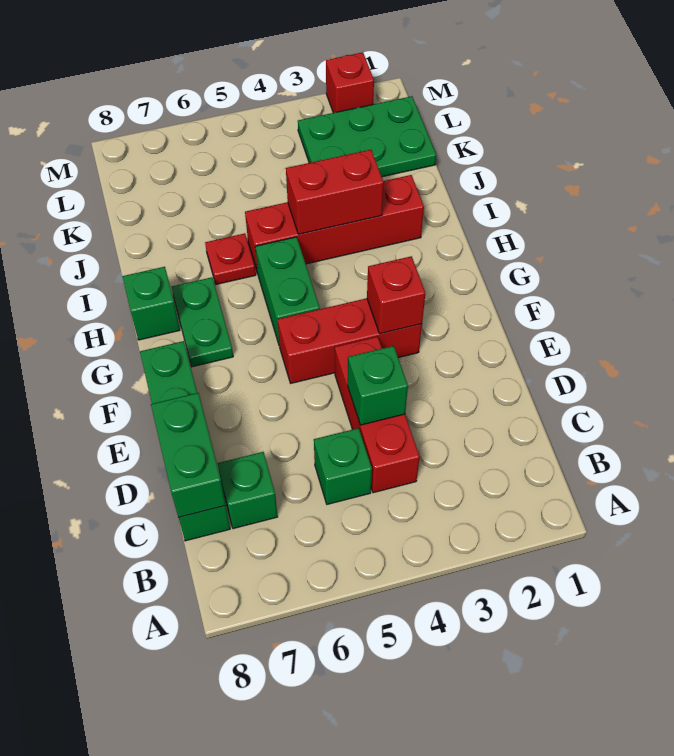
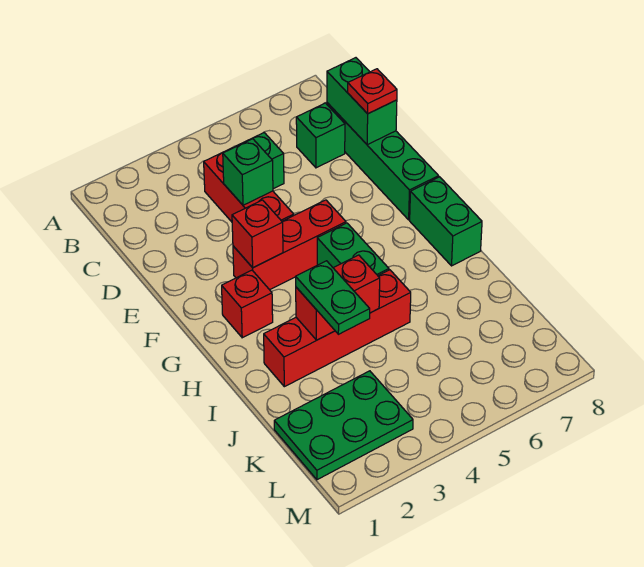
green 1x2 plate [172,277,233,367] -> green 1x2 plate moved to [296,261,370,334]
green 1x1 brick [122,267,180,340] -> green 1x2 brick [410,177,482,266]
red 1x1 plate [205,233,256,284] -> red 1x1 plate moved to [348,69,397,114]
red 1x1 brick [326,52,374,113] -> red 1x1 brick moved to [222,270,273,338]

